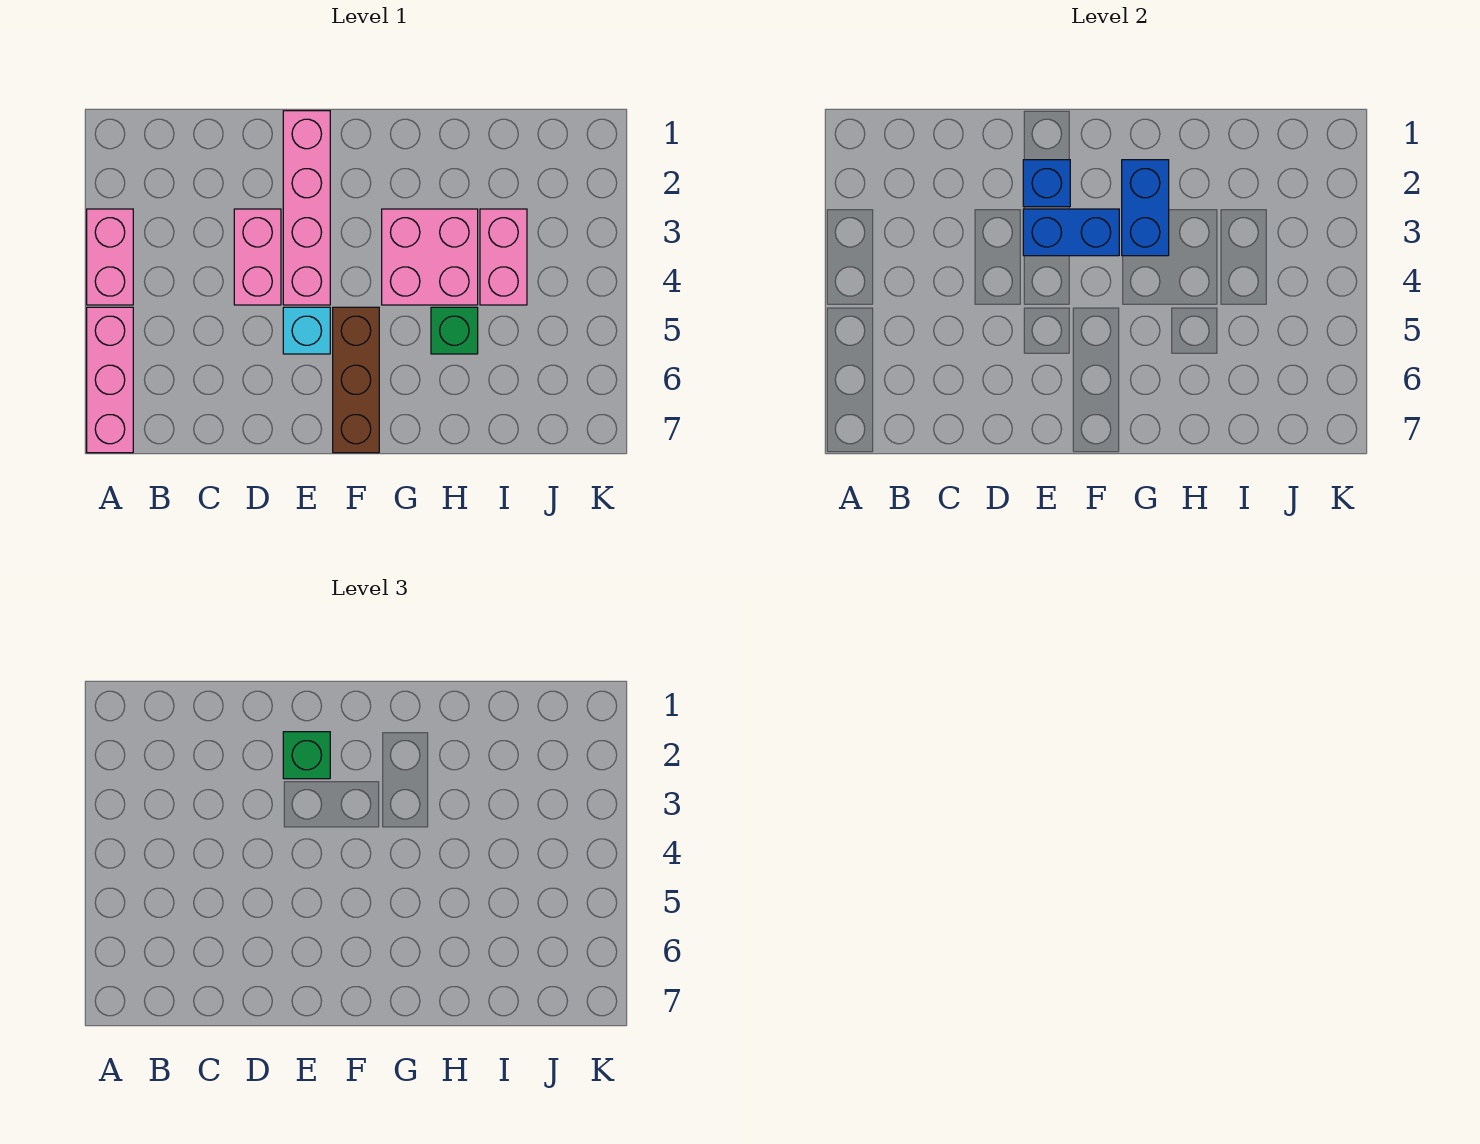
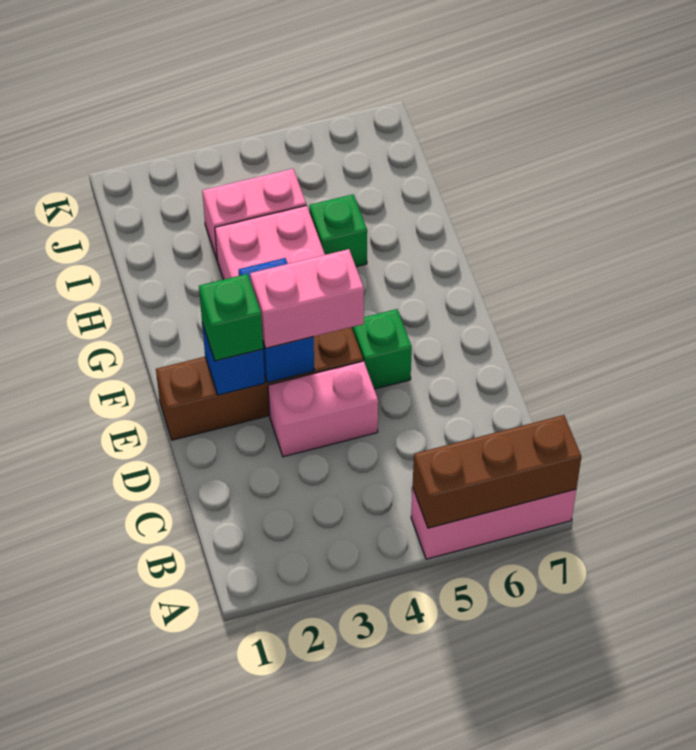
pink 1x2 brick [87,209,133,305] -> pink 1x2 brick moved to [250,249,364,348]
pink 1x4 brick [283,111,330,305] -> brown 1x4 brick [156,327,363,440]
cyan 1x1 brick [283,307,330,354] -> green 1x1 brick [352,309,412,389]
brown 1x3 brick [333,307,379,453] -> brown 1x3 brick moved to [413,415,581,528]
blue 1x2 brick [1122,160,1169,256] -> none

